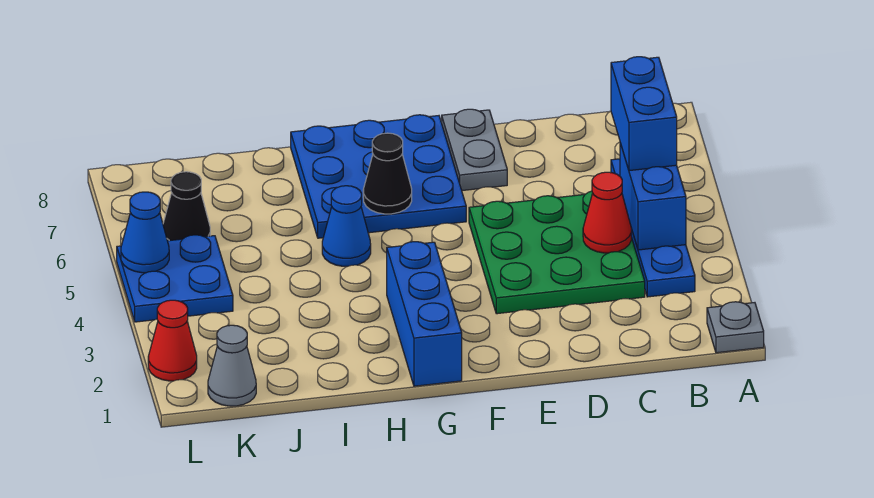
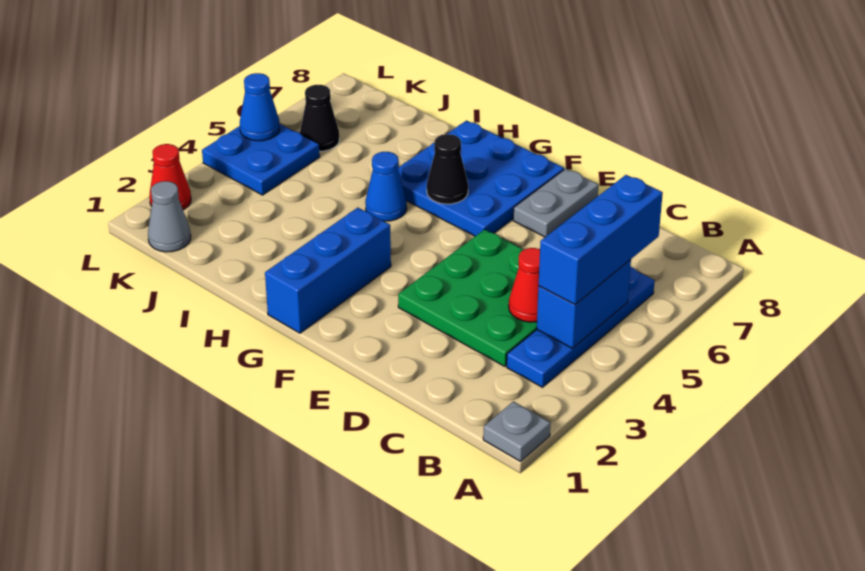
blue 1x2 brick [611,57,677,171] -> blue 1x3 brick [539,175,663,305]

